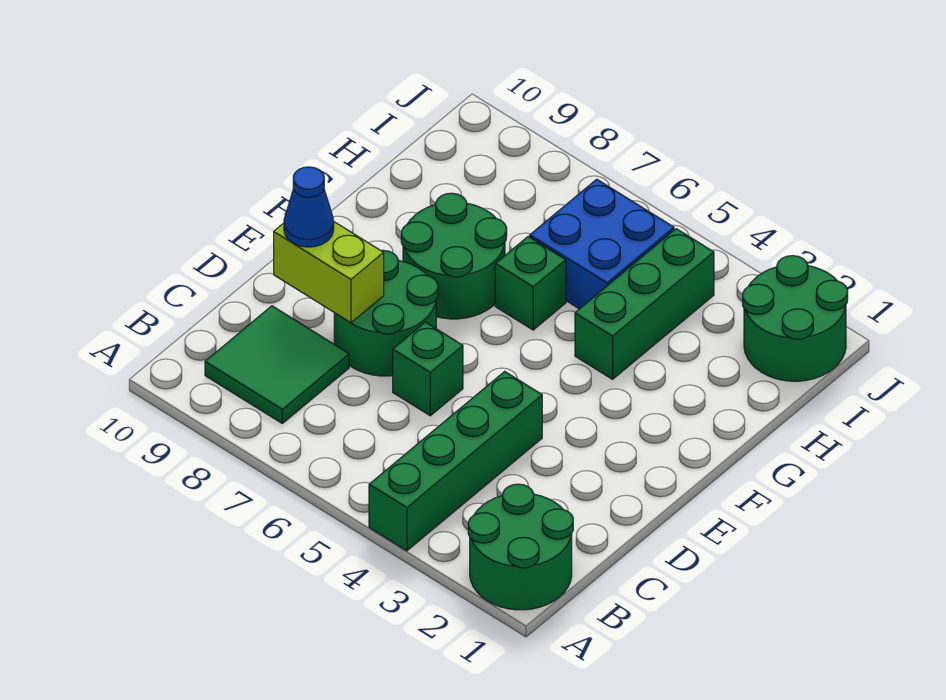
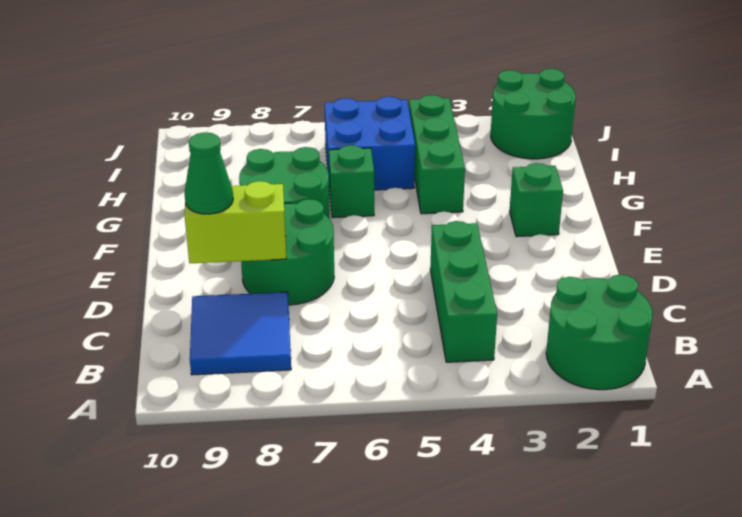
green 1x4 brick [369,371,542,551] -> green 1x3 brick [430,221,497,362]
green 2x2 tile [205,306,349,423] -> blue 2x2 tile [190,292,291,375]
green 1x1 brick [393,322,463,416] -> green 1x1 brick moved to [510,163,563,237]
blue 1x1 cone [284,167,334,247] -> green 1x1 cone [184,132,233,214]

